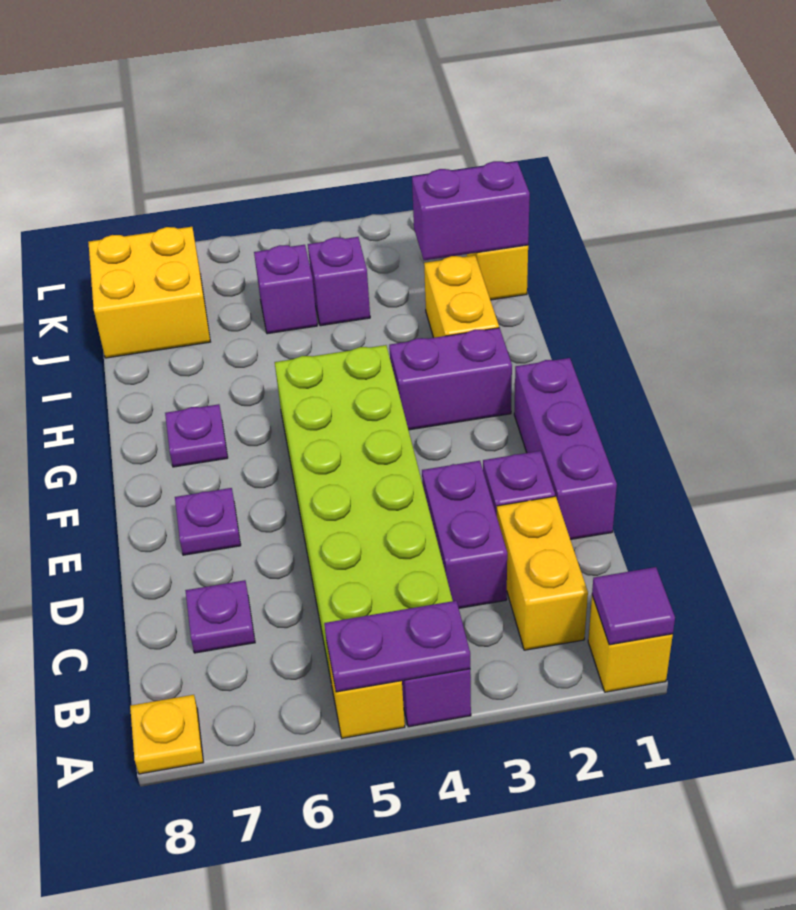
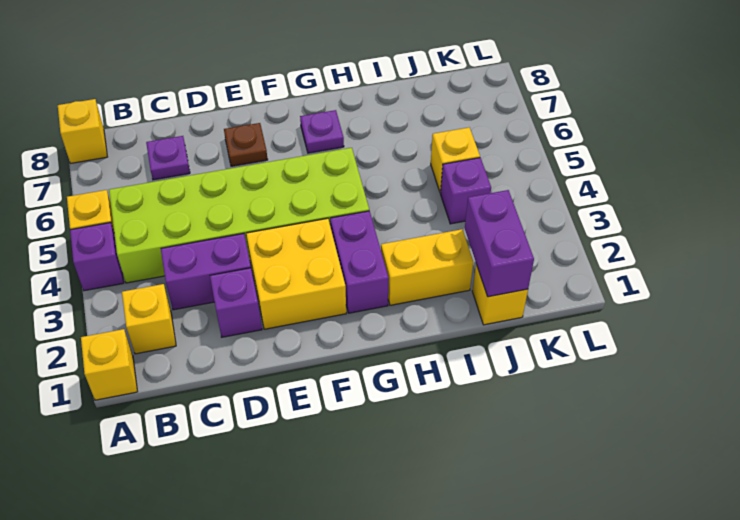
purple 1x1 tile [592,567,675,645] -> none
purple 1x2 plate [324,601,470,692] -> none
yellow 1x1 plate [130,695,204,774] -> yellow 1x1 brick [58,99,107,163]
yellow 1x2 brick [497,496,588,650] -> yellow 1x1 brick [122,284,176,354]
purple 1x3 brick [514,358,617,540] -> none
purple 1x1 plate [175,488,241,555] -> brown 1x1 plate [224,123,268,166]
purple 1x1 brick [254,245,317,334] -> yellow 1x1 brick [431,127,480,193]
yellow 2x2 brick [88,227,210,358] -> yellow 2x2 brick moved to [246,218,346,329]

